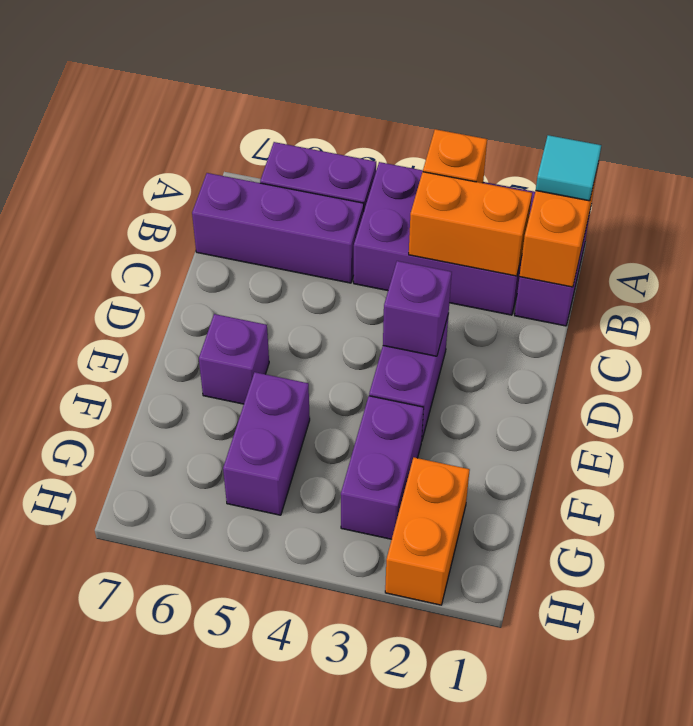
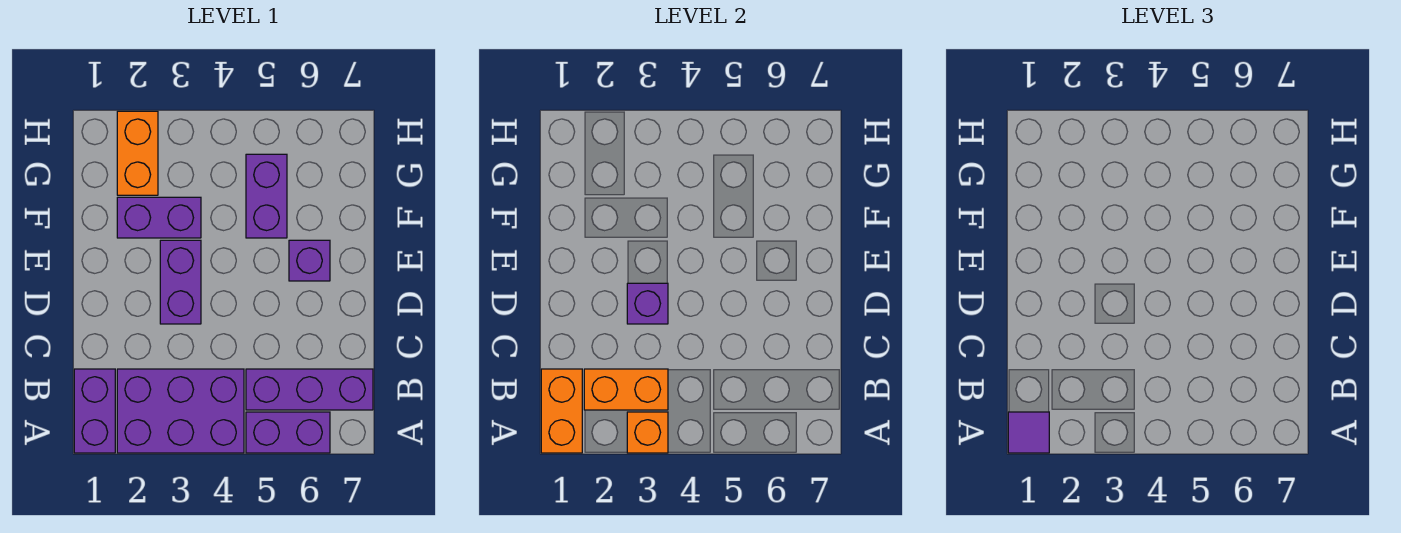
cyan 1x1 tile [536,135,601,201] -> purple 1x1 tile [1008,412,1049,453]
purple 1x2 brick [341,396,424,539] -> purple 1x2 brick turned to [117,197,201,238]

